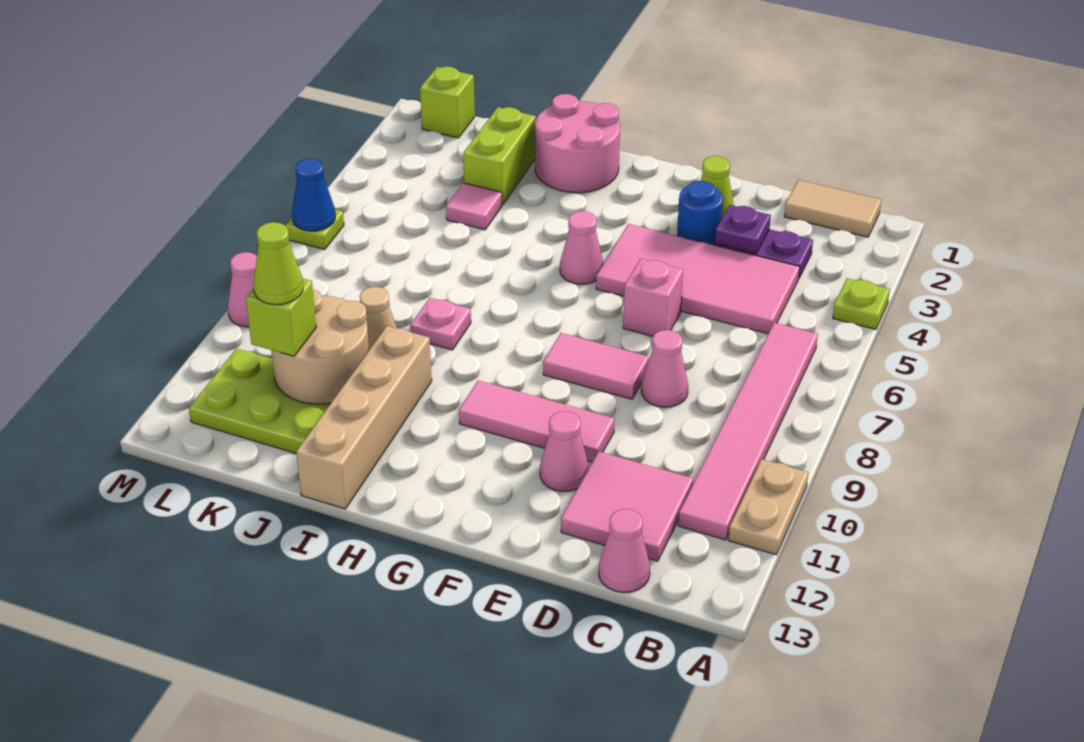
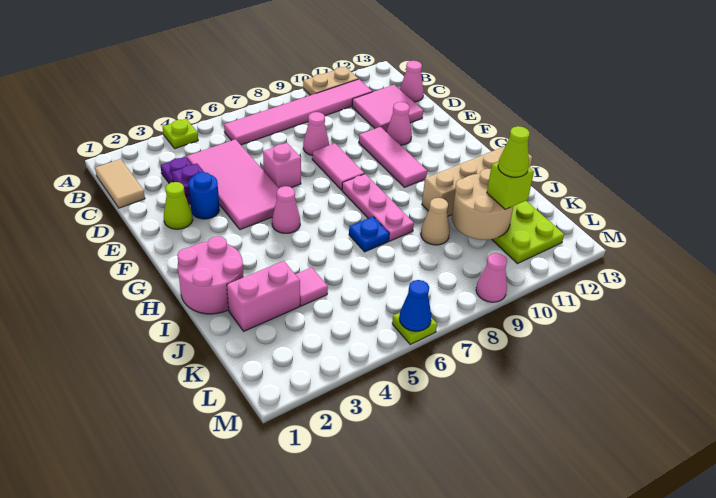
none -> blue 1x1 plate [349,217,389,252]
pink 1x1 plate [411,298,471,350] -> pink 1x3 plate [342,174,414,241]
lime 1x2 brick [463,107,536,205] -> pink 1x2 brick [227,261,300,331]
lime 1x1 brick [420,67,475,138] -> none

